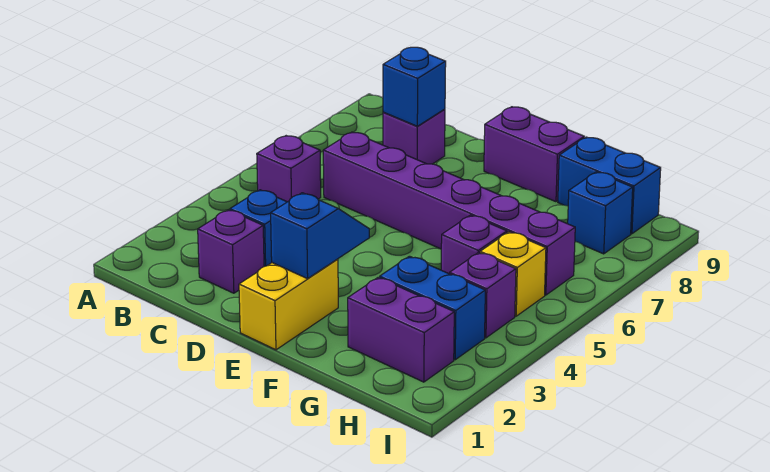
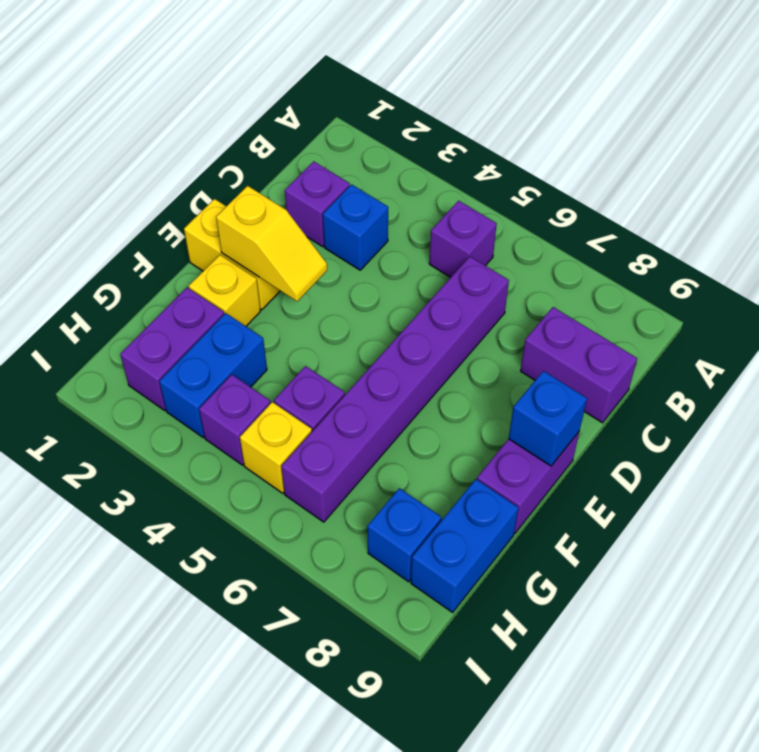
purple 1x1 brick [383,109,445,164] -> purple 1x2 brick [521,307,637,423]
blue 1x1 brick [383,47,446,126] -> blue 1x1 brick moved to [509,371,587,466]
blue 1x2 slope [271,193,369,279] -> yellow 1x2 slope [216,186,327,301]
none -> yellow 1x1 brick [189,255,260,326]

